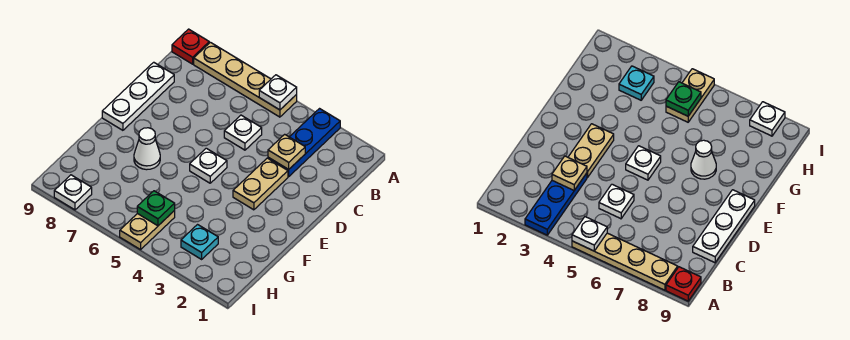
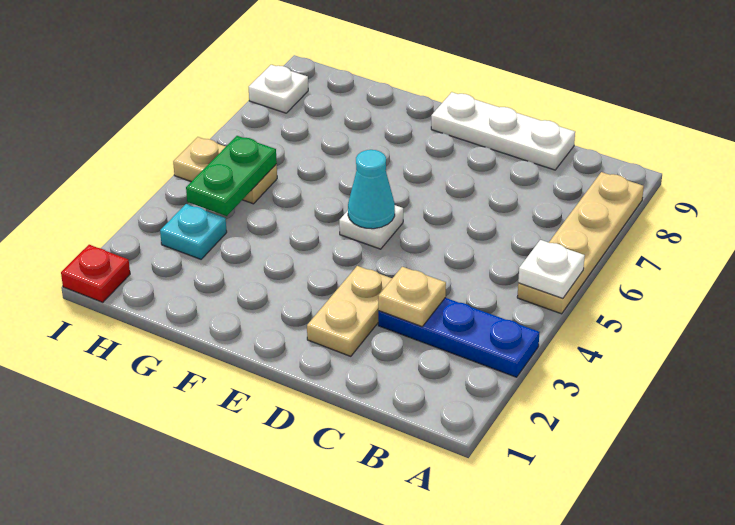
red 1x1 plate [172,29,209,64] -> red 1x1 plate moved to [61,245,130,302]
white 1x1 plate [224,115,262,150] -> none
tan 1x2 plate [233,158,288,210] -> tan 1x2 plate turned to [307,266,392,356]
none -> cyan 1x1 cone [348,150,395,229]
white 1x1 cone [134,128,160,170] -> none
green 1x1 plate [137,191,175,226] -> green 1x2 plate [186,136,277,216]

